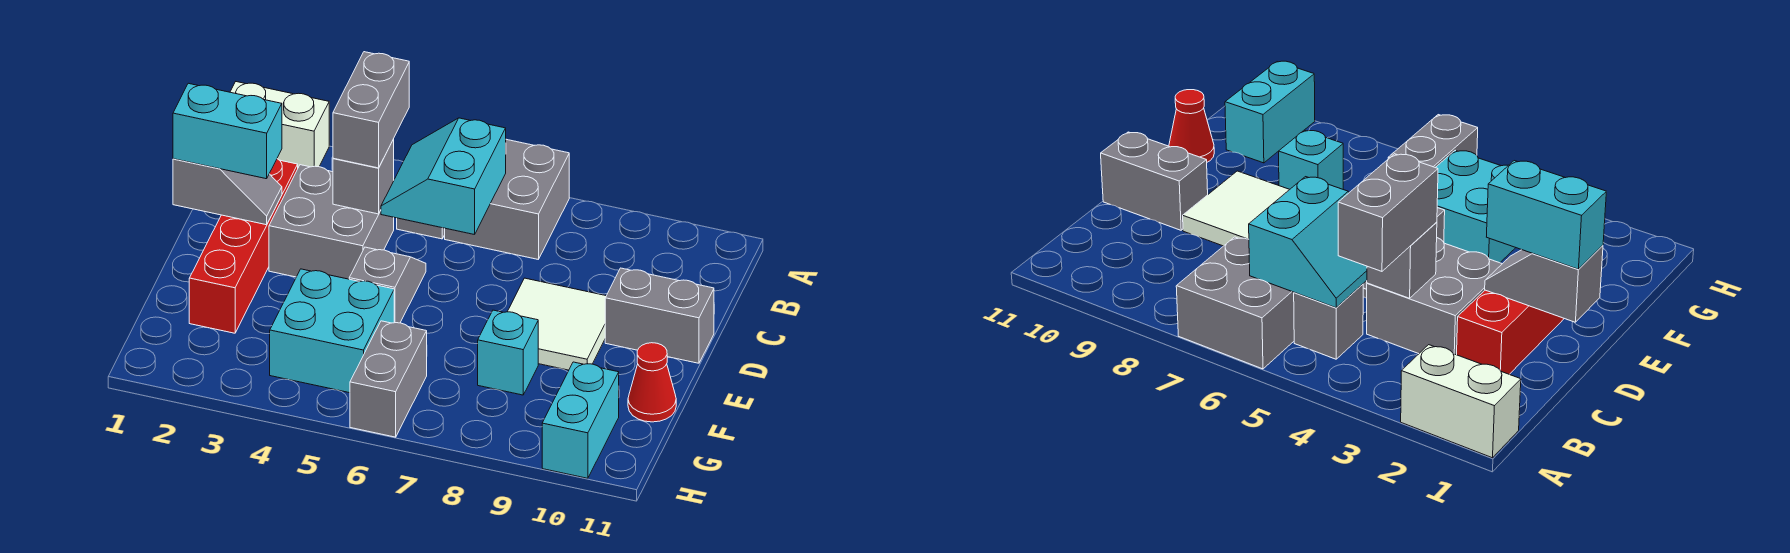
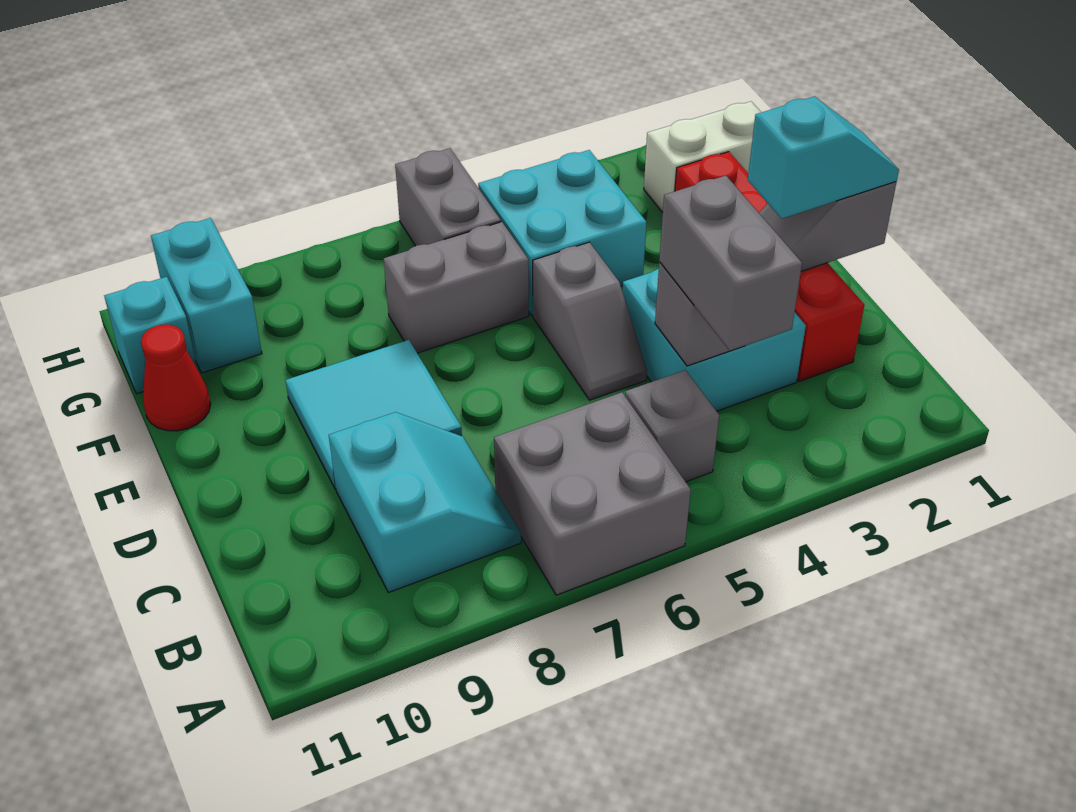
white 1x2 brick [230,82,329,167] -> white 1x2 brick moved to [644,102,761,213]
cyan 2x2 slope [381,118,506,235] -> cyan 2x2 slope moved to [329,412,521,593]
grey 2x2 brick [269,165,394,279] -> cyan 2x2 brick [622,269,806,411]
cyan 1x2 brick [173,83,282,179] -> cyan 1x2 slope [748,97,899,219]
white 2x2 tile [507,278,606,370] -> cyan 2x2 tile [286,340,462,489]
grey 1x2 brick [605,268,714,363] -> grey 1x2 brick moved to [384,222,529,353]
cyan 1x1 brick [478,310,538,395] -> cyan 1x1 brick moved to [104,277,197,394]

